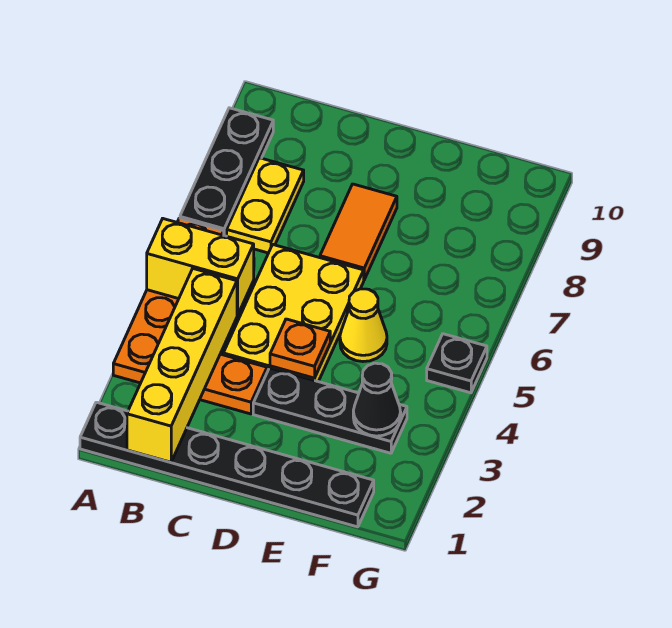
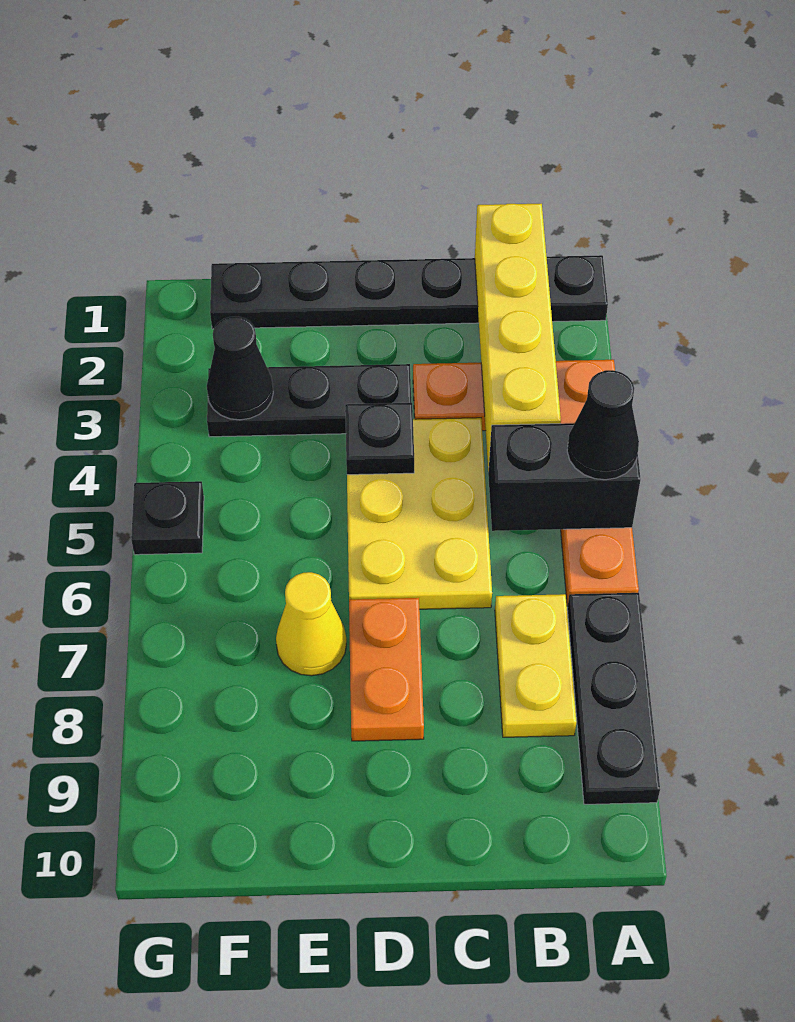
yellow 1x2 brick [147,219,254,315] -> black 1x2 brick [488,423,641,531]
none -> black 1x1 cone [567,370,639,480]
orange 1x1 plate [270,319,330,378] -> black 1x1 plate [345,403,414,475]
orange 1x2 tile [320,184,397,280] -> orange 1x2 plate [349,598,424,741]
yellow 1x1 cone [340,289,387,362] -> yellow 1x1 cone moved to [276,572,346,676]

